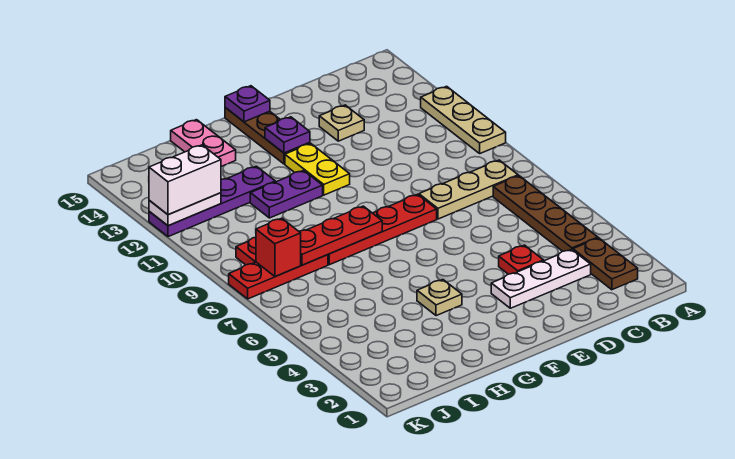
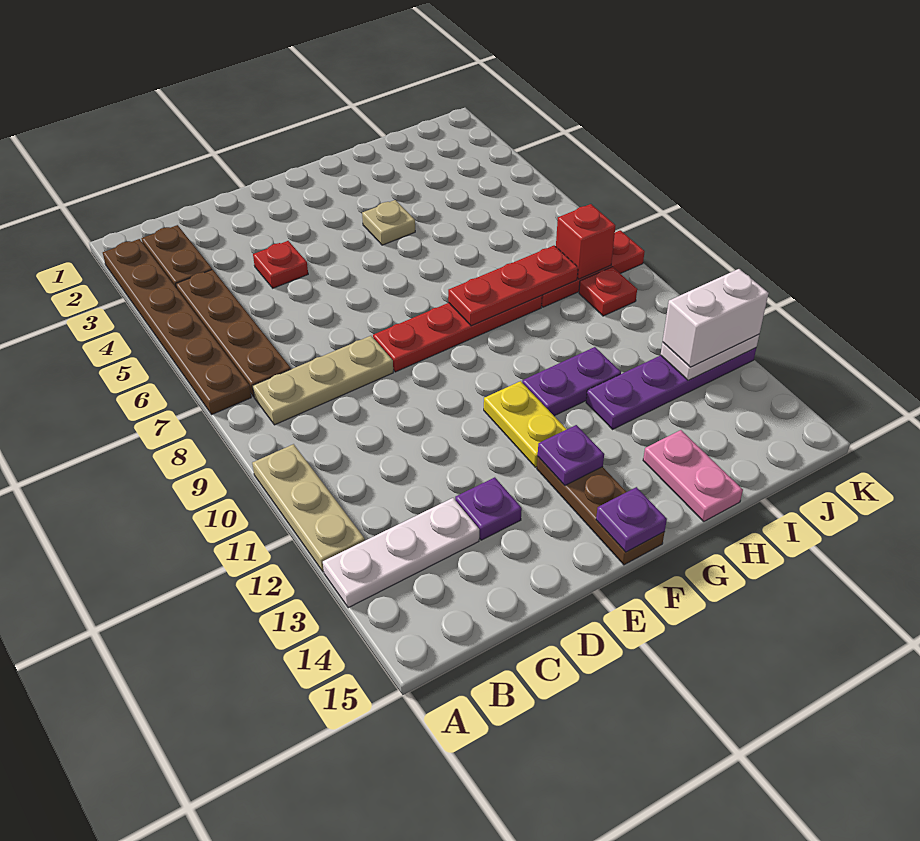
none -> brown 1x6 plate [103,239,251,414]
white 1x3 plate [491,249,591,308] -> white 1x3 plate moved to [323,498,479,608]
tan 1x1 plate [319,105,364,141] -> purple 1x1 plate [455,477,522,540]

